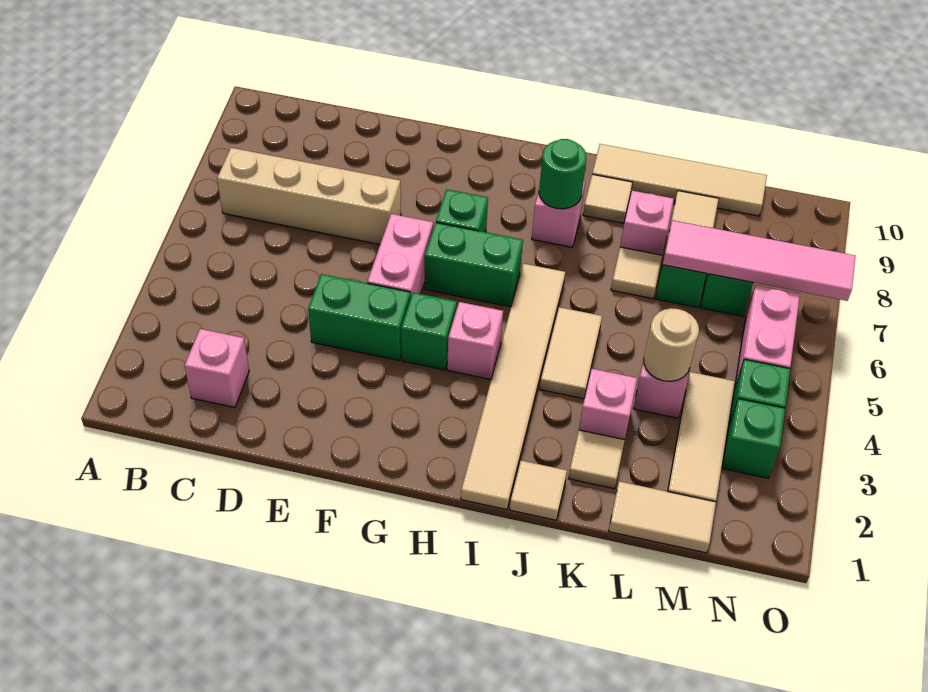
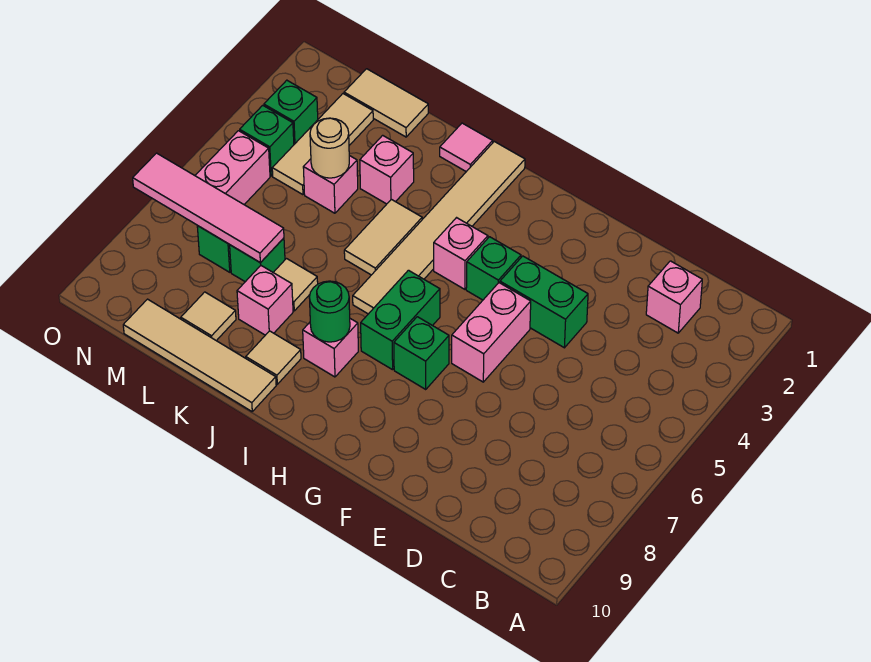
tan 1x4 brick [217,148,401,244] -> none
green 1x2 brick [425,223,523,307] -> green 1x2 brick turned to [361,270,440,370]
tan 1x1 tile [510,461,567,520] -> pink 1x1 tile [440,123,493,172]
tan 1x1 tile [568,430,625,489] -> none

